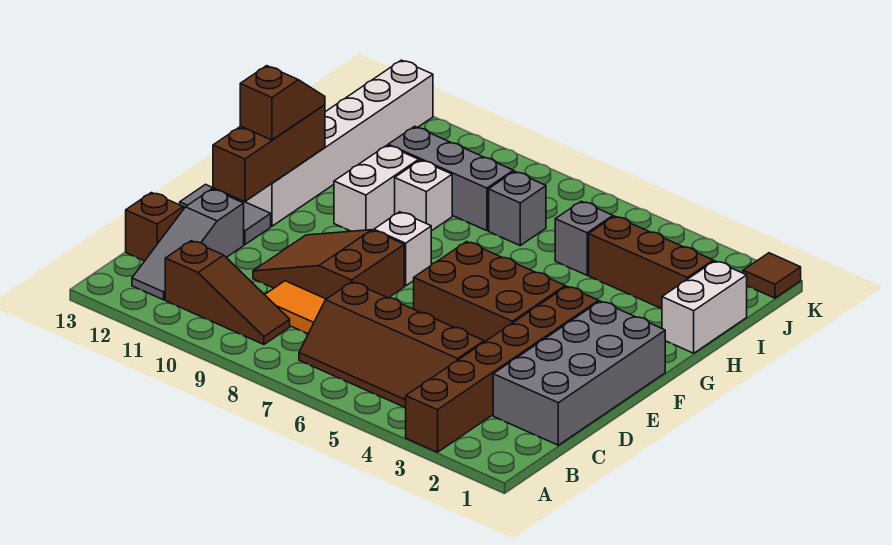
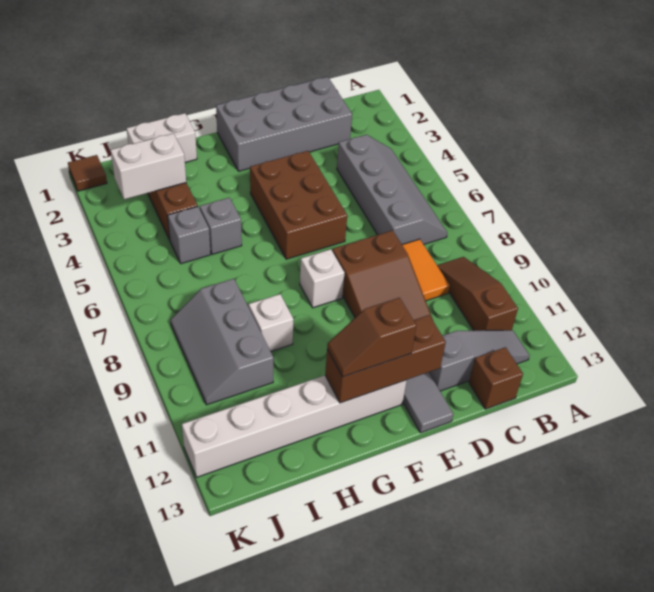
brown 1x6 brick [406,286,599,452] -> none
brown 2x4 slope [299,282,484,408] -> grey 2x4 slope [337,135,447,245]
white 1x2 brick [334,145,419,231] -> white 1x2 brick moved to [111,133,186,199]
grey 1x1 brick [489,172,546,245] -> grey 1x1 brick moved to [200,198,242,254]

